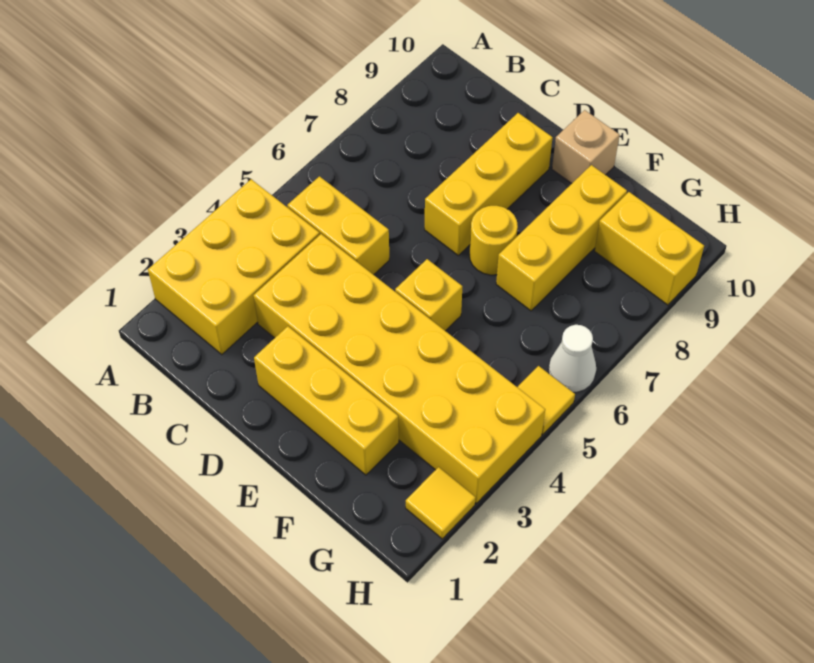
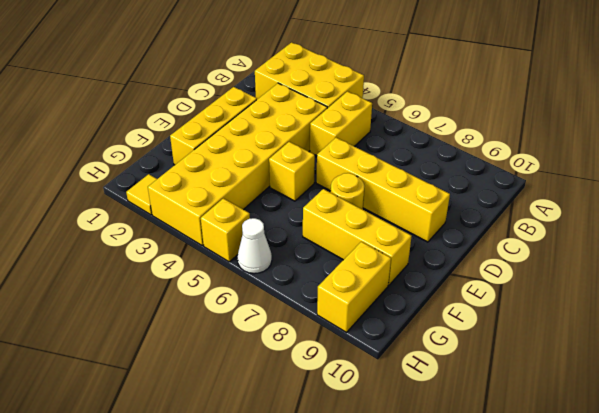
yellow 1x3 brick [425,113,553,255] -> yellow 1x4 brick [316,138,450,242]
tan 1x1 brick [552,110,620,183] -> none
yellow 1x1 tile [518,366,575,434] -> yellow 1x1 brick [201,198,250,262]

